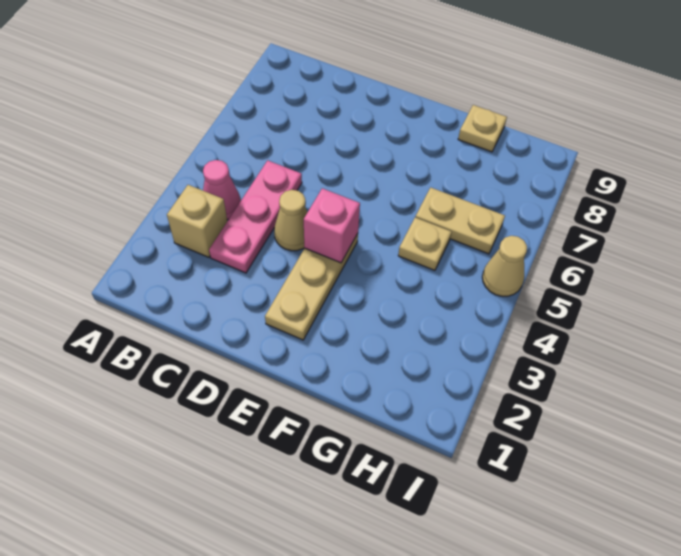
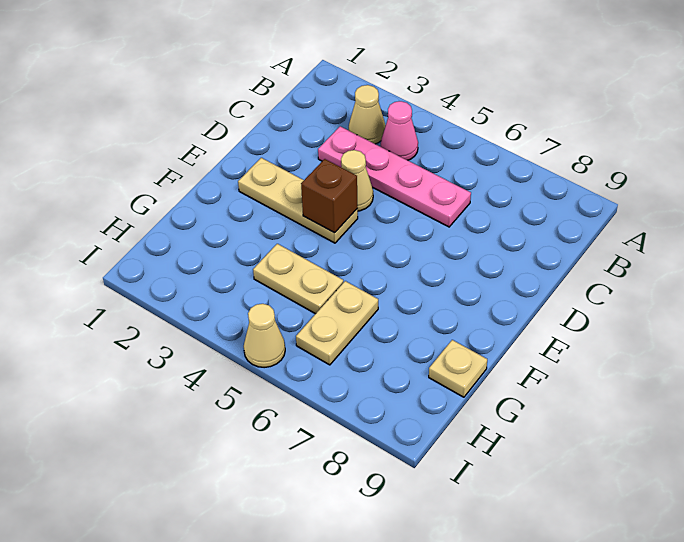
tan 1x1 brick [167,185,227,257] -> tan 1x1 cone [349,85,386,144]
pink 1x3 plate [209,160,302,273] -> pink 1x4 plate [318,126,471,227]
pink 1x1 brick [304,188,360,263] -> brown 1x1 brick [301,159,358,233]
tan 1x1 plate [398,218,451,270] -> tan 1x2 plate [253,244,344,314]

